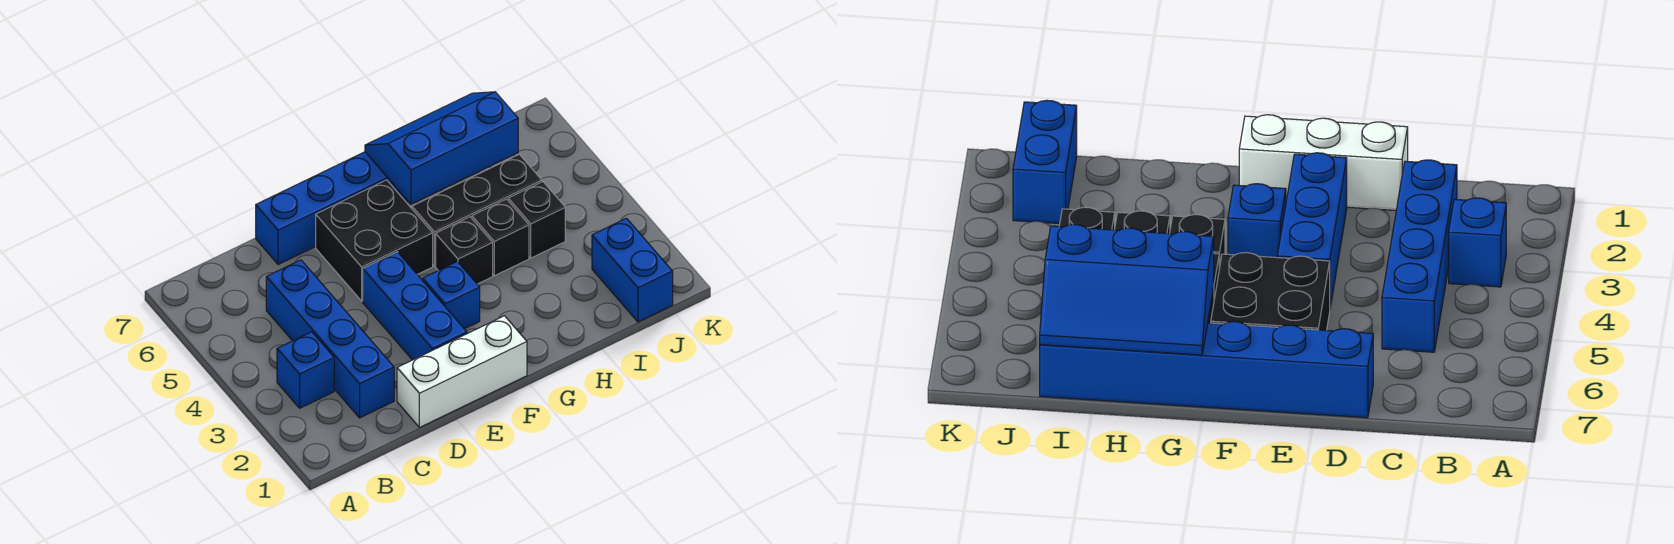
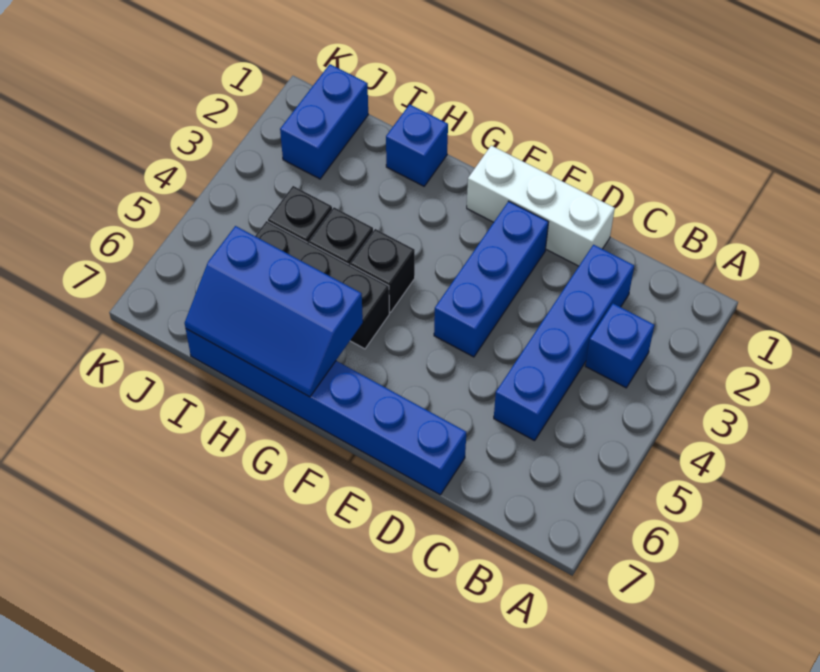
black 2x2 brick [316,180,433,301] -> none
blue 1x1 brick [423,262,480,329] -> blue 1x1 brick moved to [386,104,448,186]

